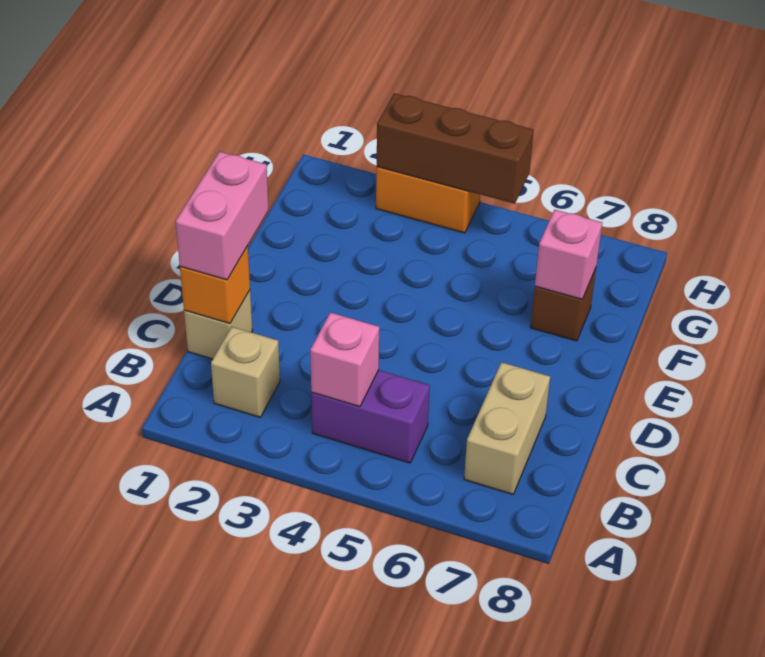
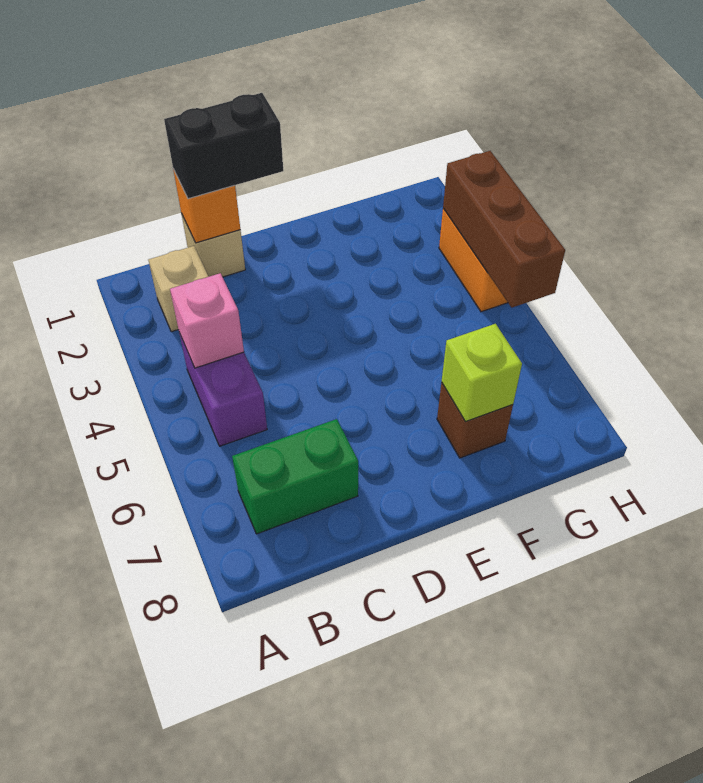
tan 1x2 brick [464,362,550,494] -> green 1x2 brick [232,419,358,534]
pink 1x2 brick [176,152,269,280] -> black 1x2 brick [164,93,283,199]
pink 1x1 brick [535,210,602,299] -> lime 1x1 brick [442,324,522,422]

